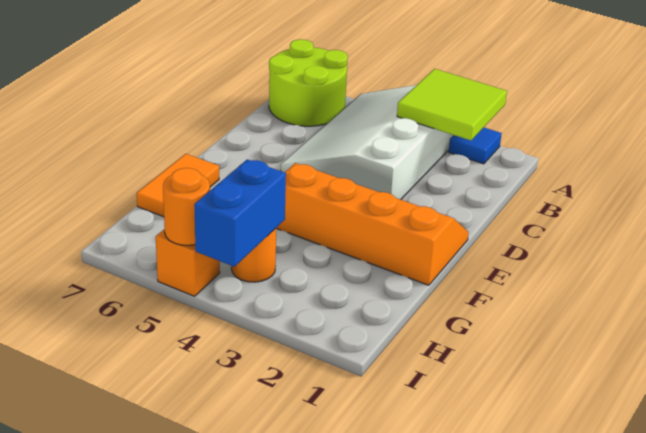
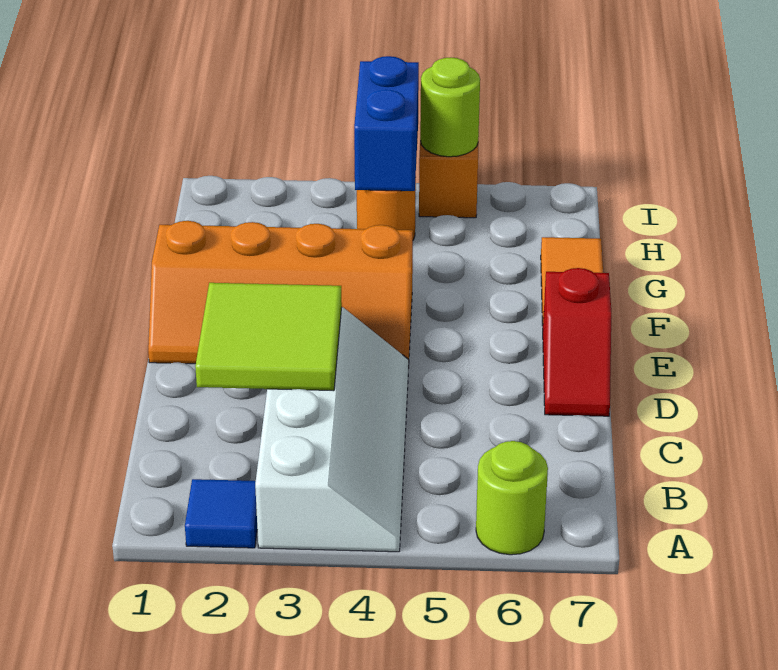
lime 2x2 tile [397,69,507,140] -> lime 2x2 tile moved to [195,283,342,391]
white 3x4 slope [281,85,453,200] -> white 2x4 slope [255,307,409,552]
lime 2x2 round brick [269,39,348,126] -> lime 1x1 round brick [476,441,548,555]
none -> red 1x2 slope [543,268,611,416]
orange 1x1 round brick [163,168,210,245] -> lime 1x1 round brick [420,58,480,157]

